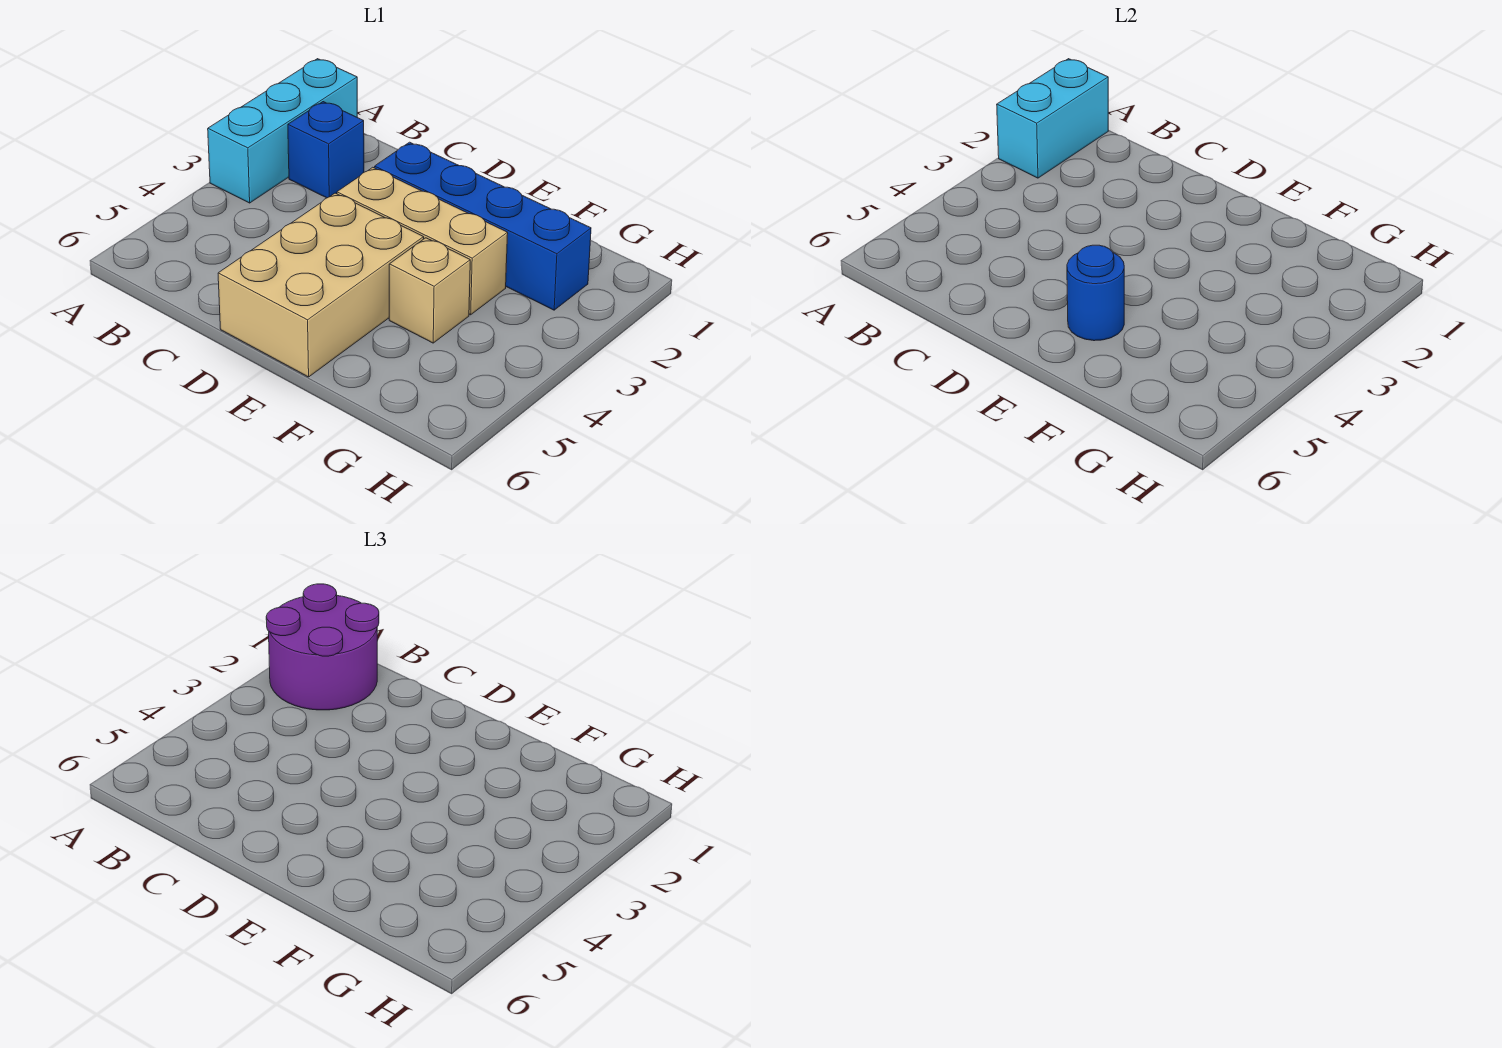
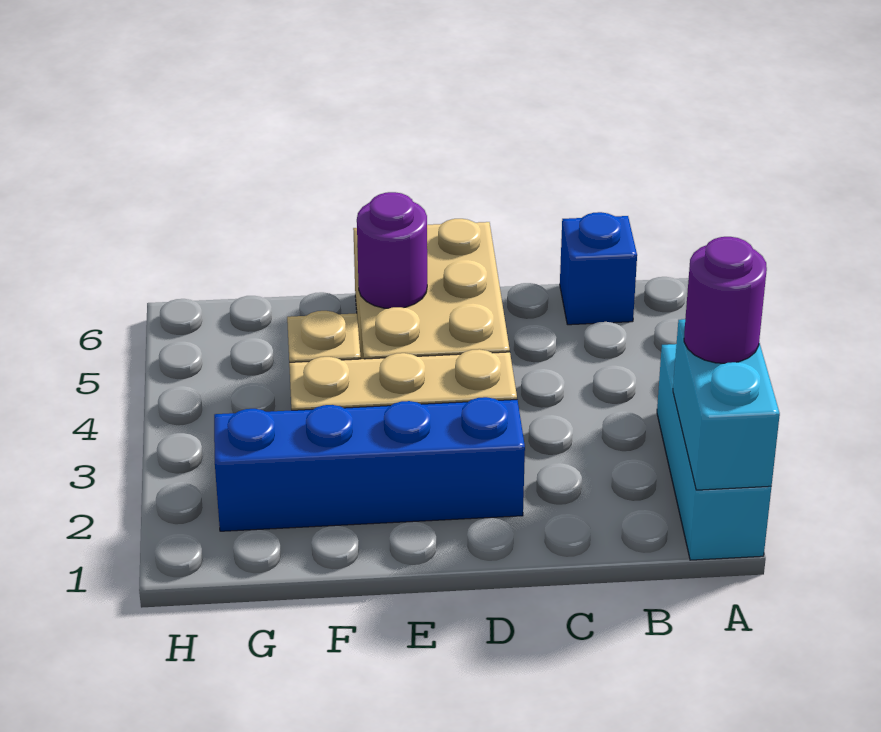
purple 2x2 round brick [266,584,379,710] -> purple 1x1 round brick [684,237,767,363]
blue 1x1 brick [288,102,364,198] -> blue 1x1 brick moved to [560,212,637,325]
blue 1x1 round brick [1067,245,1124,341] -> purple 1x1 round brick [357,192,427,308]

